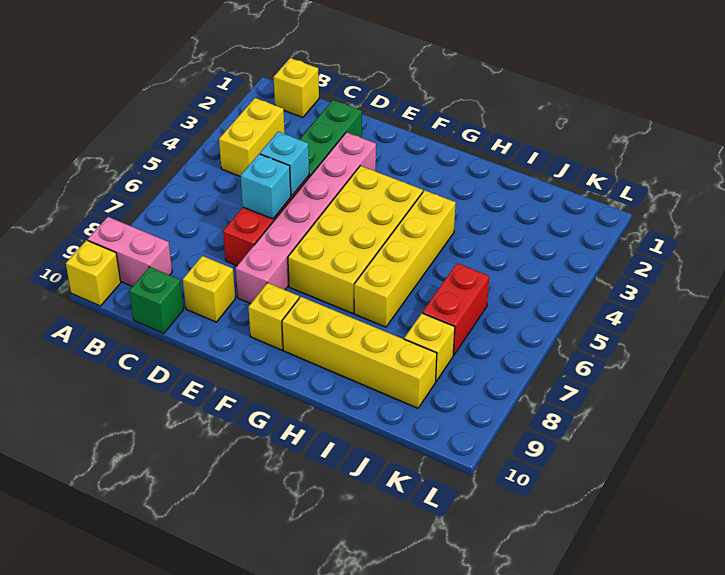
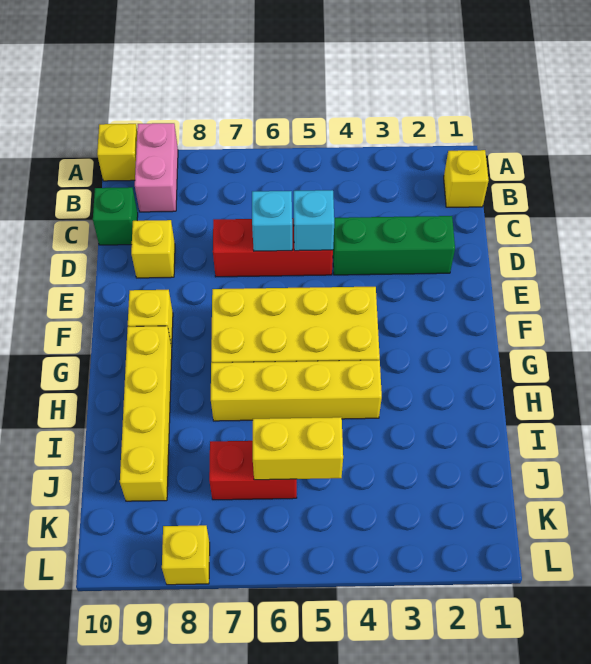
yellow 1x2 brick [219,98,285,177] -> yellow 1x2 brick moved to [253,417,343,480]
pink 1x6 brick [236,132,376,304] -> none
yellow 1x1 brick [404,313,455,381] -> yellow 1x1 brick moved to [162,525,210,585]

